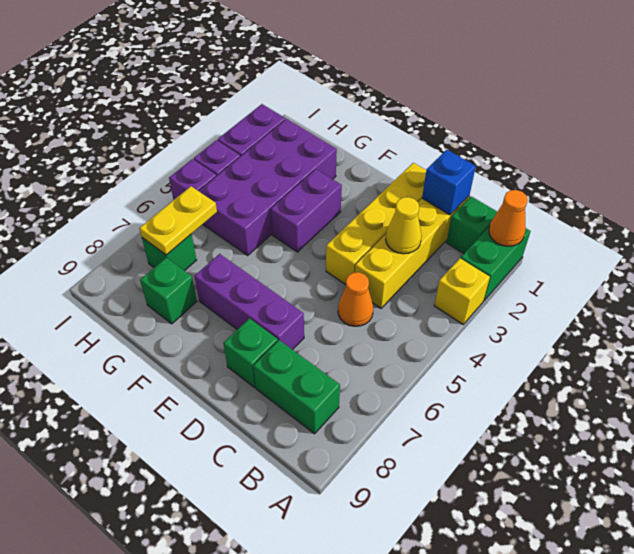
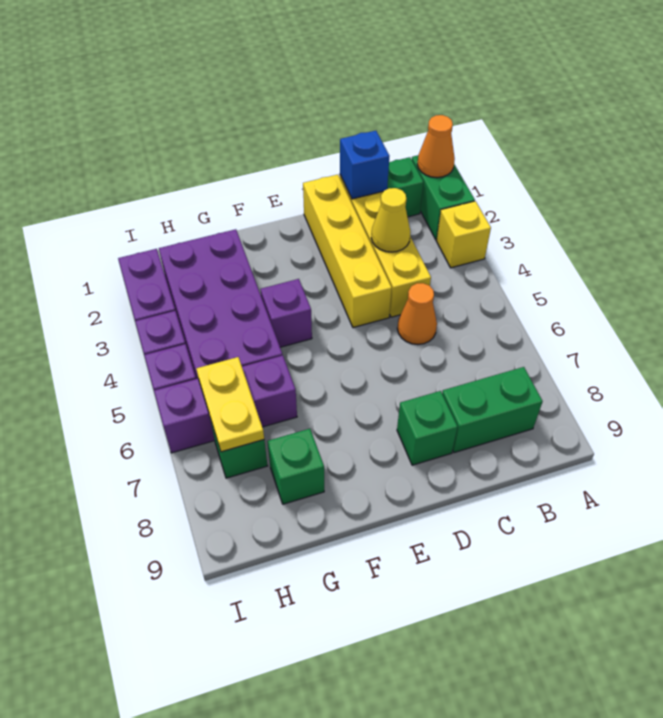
purple 1x3 brick [194,254,304,350] -> purple 1x3 brick moved to [154,355,297,453]
purple 1x2 brick [271,169,342,252] -> purple 1x1 brick [261,279,312,347]

